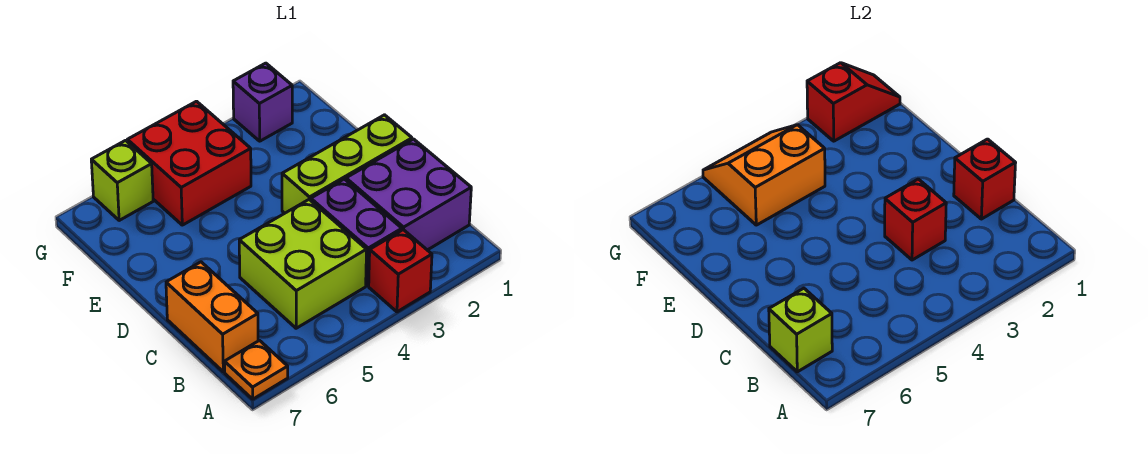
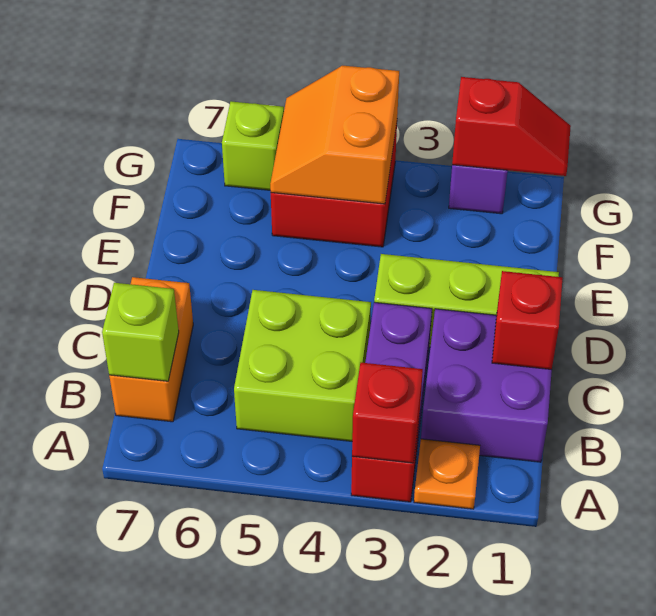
orange 1x1 plate [225,341,288,399] -> orange 1x1 plate moved to [414,439,480,509]
red 1x1 brick [885,179,946,260] -> red 1x1 brick moved to [352,363,423,463]
orange 2x2 slope [703,125,825,225] -> orange 2x2 slope turned to [270,66,399,204]

